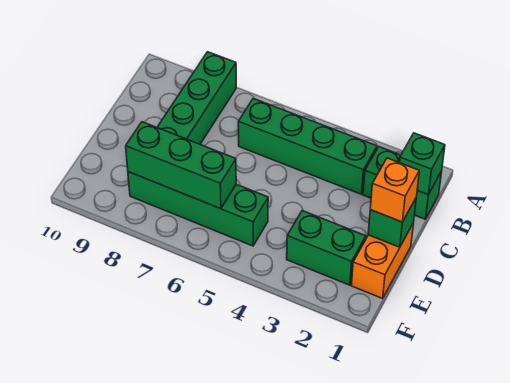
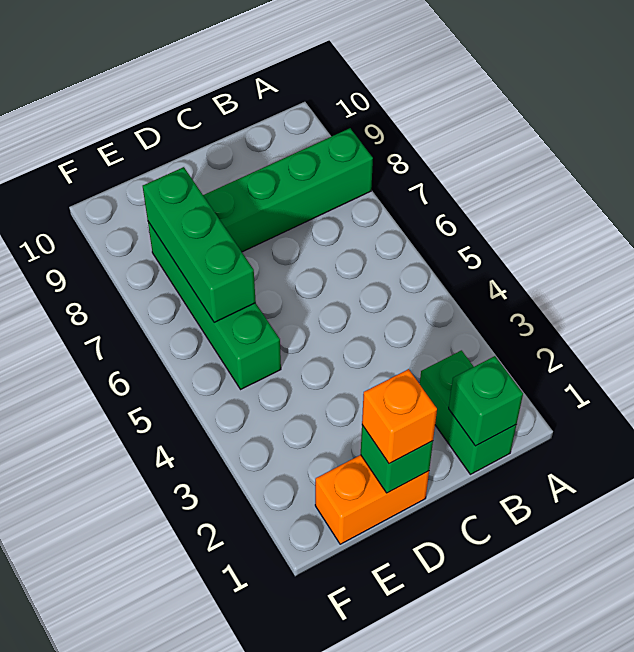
green 1x4 brick [238,99,377,194] -> none
green 1x2 brick [287,211,366,285] -> none

